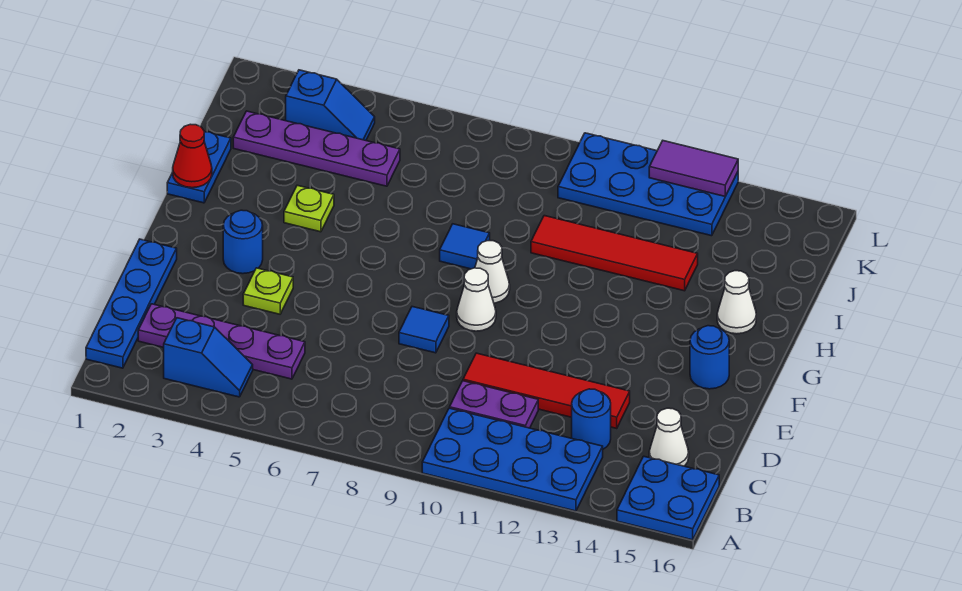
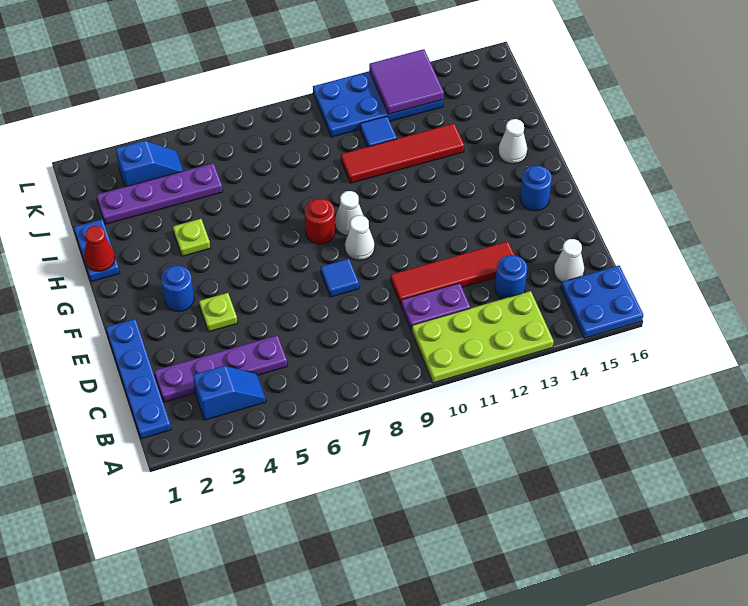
blue 2x4 plate [422,408,603,511] -> lime 2x4 plate [411,291,554,383]
none -> red 1x1 round brick [305,198,335,244]
blue 1x1 tile [440,224,490,269] -> blue 1x1 tile moved to [360,116,397,147]
purple 1x2 tile [649,141,738,196] -> purple 2x2 tile [369,49,444,114]

